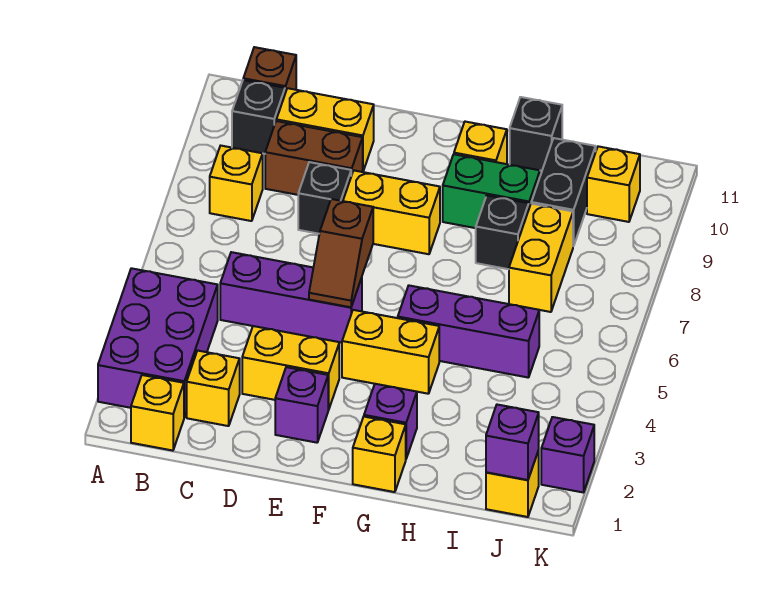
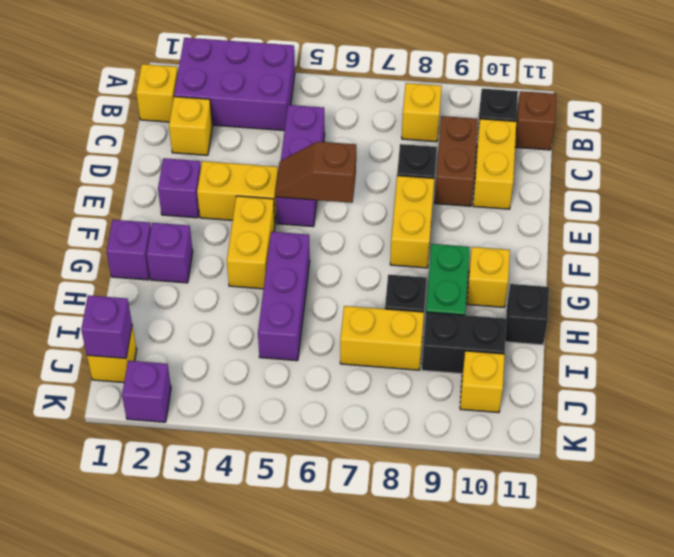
yellow 1x2 brick [242,326,339,410] -> yellow 1x2 brick turned to [197,161,278,221]
yellow 1x1 brick [353,417,406,492] -> purple 1x1 brick [107,220,151,280]

